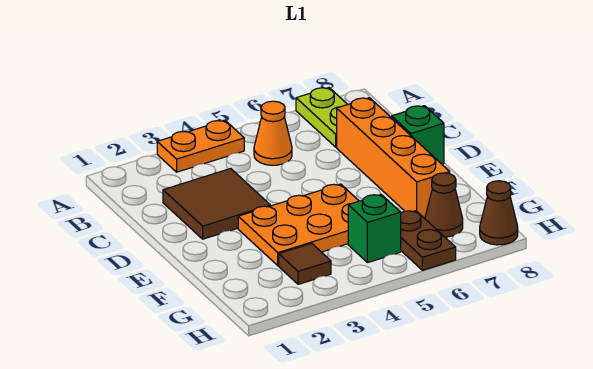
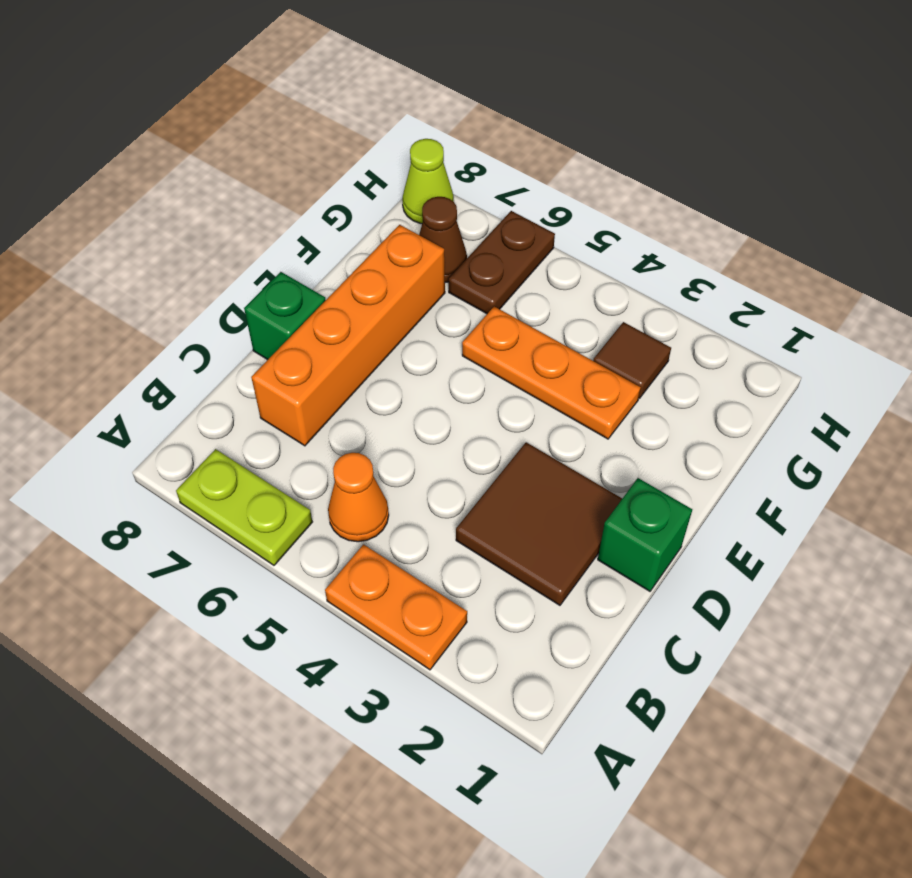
lime 1x2 plate [296,88,348,147] -> lime 1x2 plate turned to [176,449,312,565]
orange 2x3 plate [238,184,359,266] -> orange 1x3 plate [462,307,641,439]
green 1x1 brick [348,194,401,263] -> green 1x1 brick moved to [598,478,692,591]
brown 1x1 cone [480,181,518,245] -> lime 1x1 cone [402,139,454,224]

